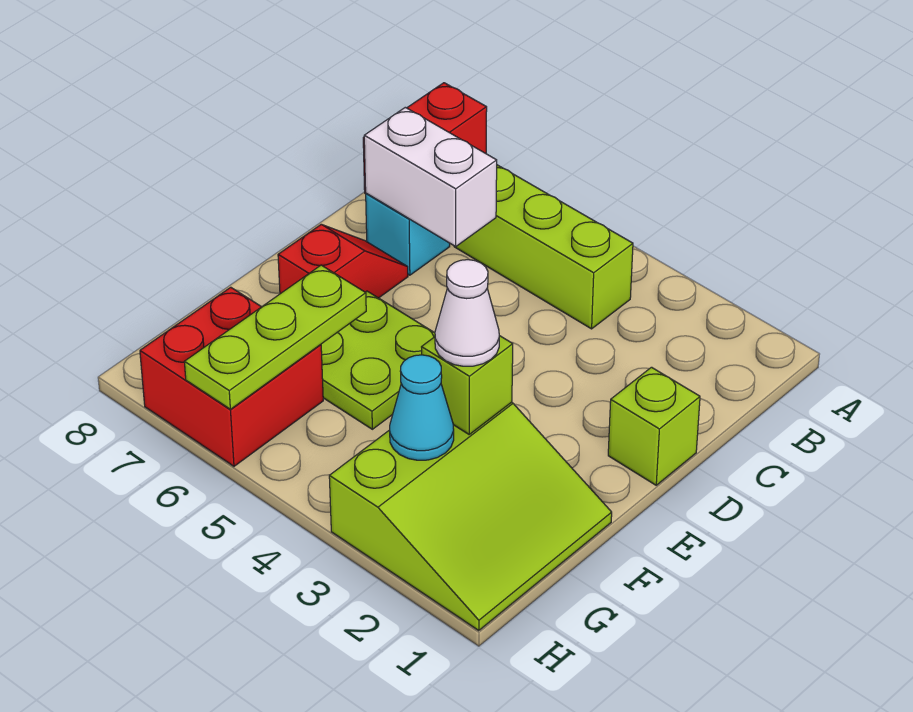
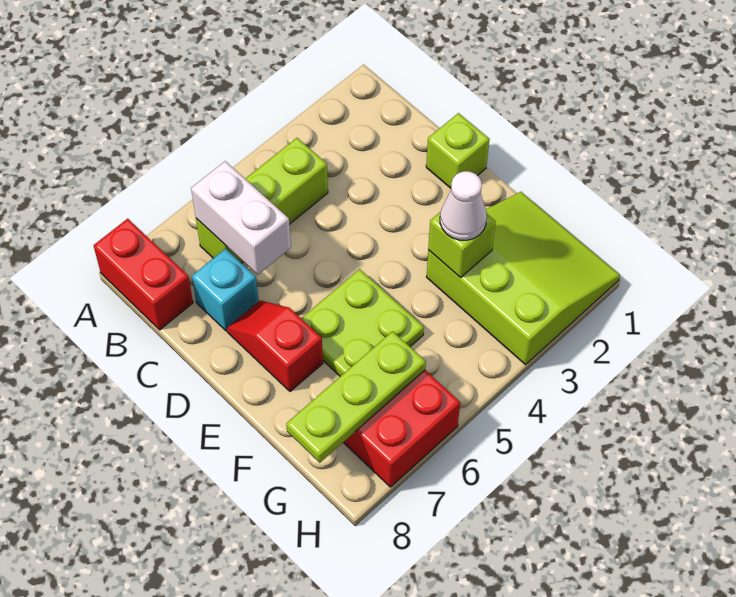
white 1x2 brick [364,107,497,246] -> white 1x2 brick turned to [191,161,291,275]
lime 1x3 plate [184,265,366,409] -> lime 1x3 plate turned to [286,331,426,463]
cyan 1x1 cone [390,355,454,460] -> none

